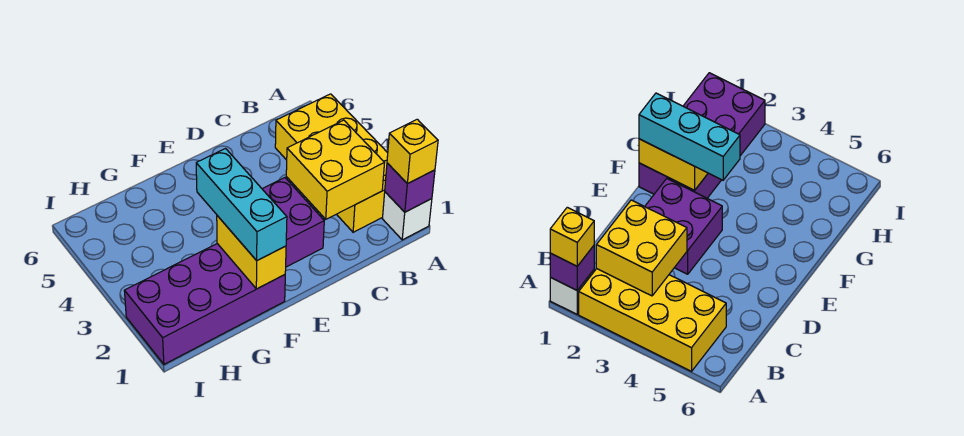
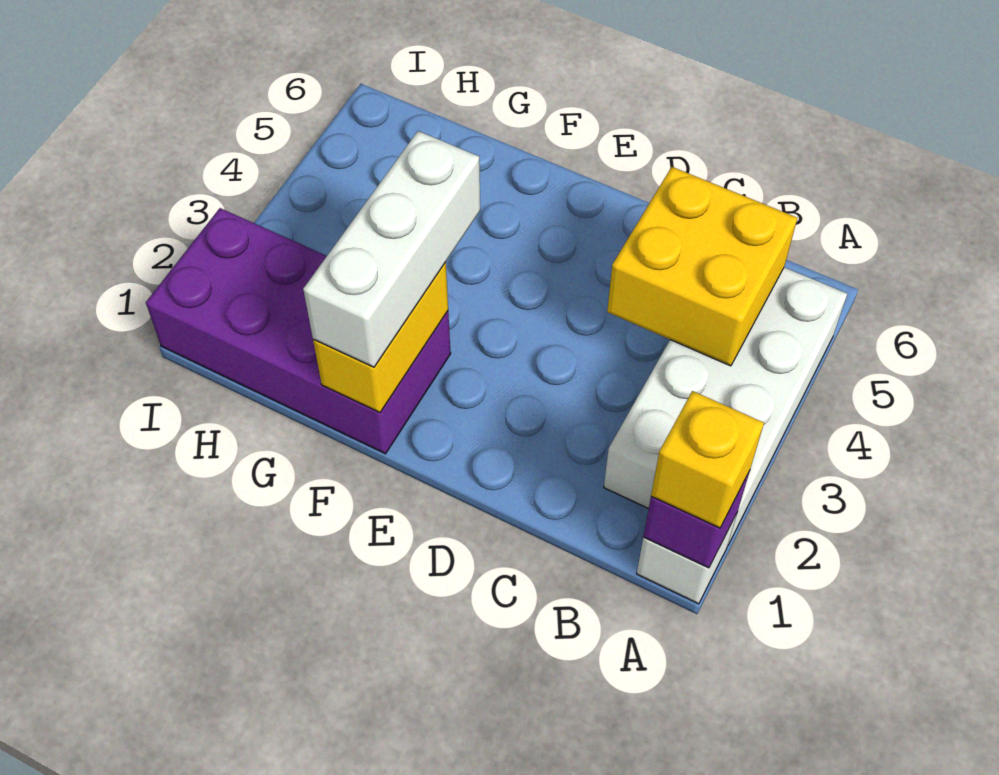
yellow 2x4 brick [275,94,388,232] -> white 2x4 brick [604,267,847,545]
yellow 2x2 brick [286,120,384,219] -> yellow 2x2 brick moved to [607,167,797,366]
purple 2x2 brick [263,178,324,267] -> none
cyan 1x3 brick [196,149,287,261] -> white 1x3 brick [303,131,480,367]

